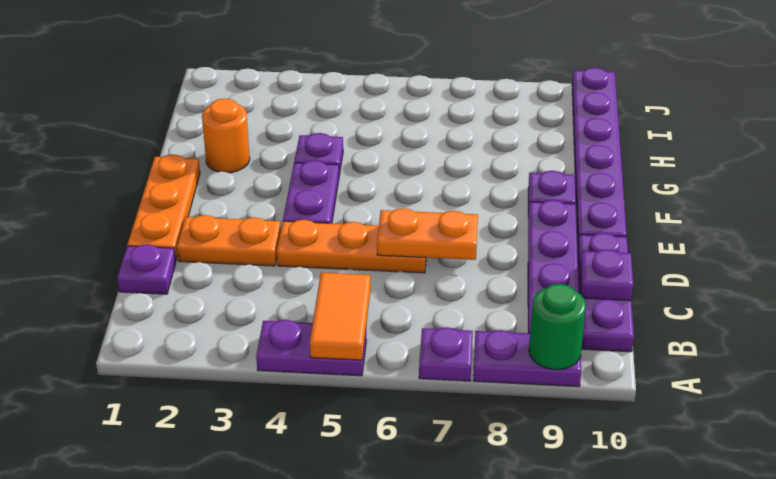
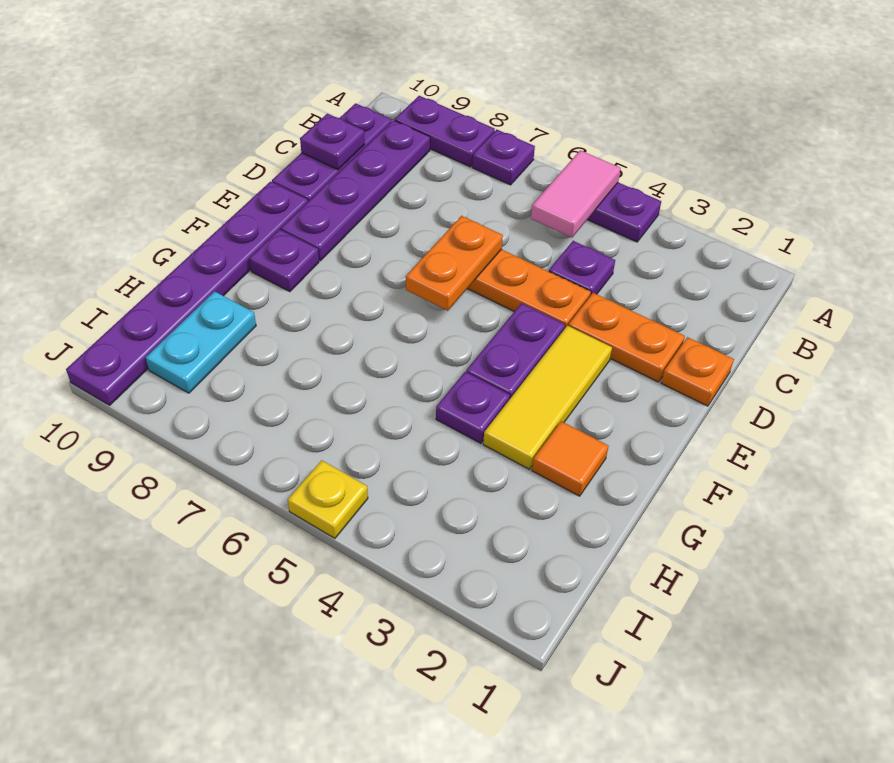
orange 1x2 tile [310,272,371,360] -> pink 1x2 tile [531,150,621,237]
green 1x1 round brick [529,284,586,370] -> none
purple 1x1 plate [117,244,176,294] -> purple 1x1 plate moved to [549,241,615,296]
orange 1x3 plate [127,155,200,260] -> orange 1x1 plate [661,337,734,406]
orange 1x2 plate [377,208,478,260] -> orange 1x2 plate turned to [406,216,503,311]
none -> yellow 1x3 tile [483,326,612,469]
orange 1x1 round brick [202,99,250,173] -> orange 1x1 tile [532,421,608,496]
none -> cyan 1x2 plate [146,291,256,393]
none -> yellow 1x1 plate [288,460,368,538]

